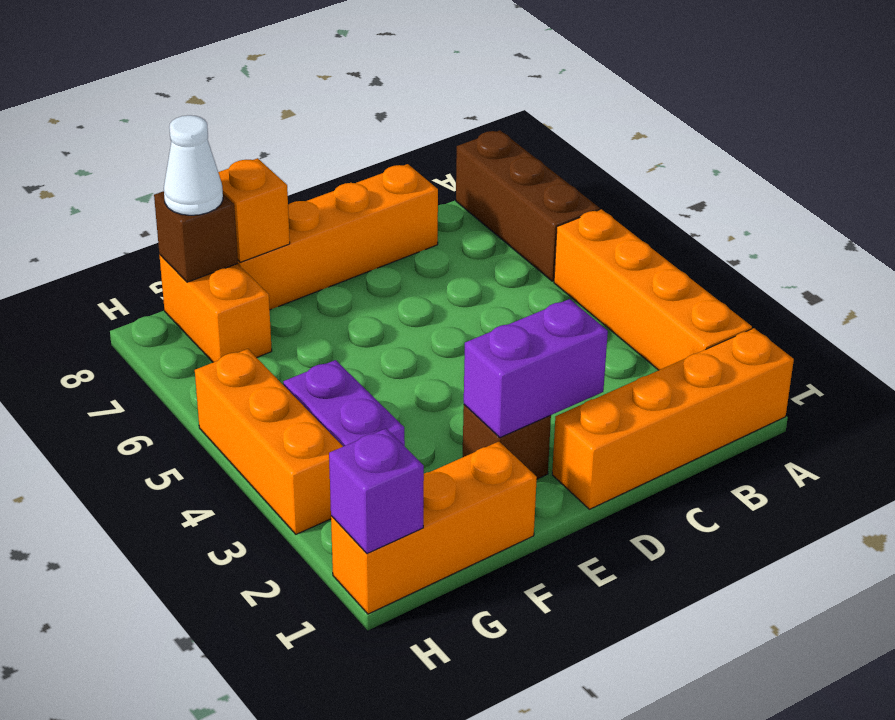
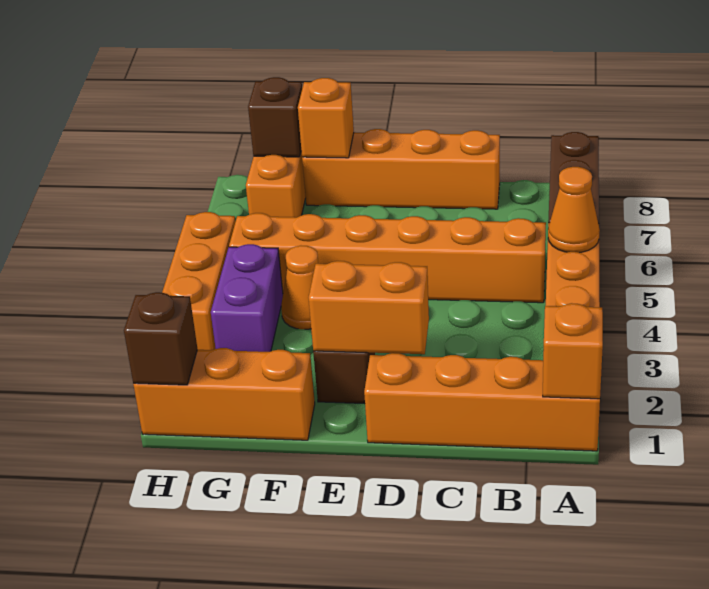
none -> orange 1x1 brick [543,303,603,399]
none -> orange 1x1 cone [548,167,600,253]
none -> orange 1x6 brick [229,213,546,303]
purple 1x2 brick [464,299,608,437] -> orange 1x2 brick [309,261,429,354]
none -> orange 1x1 cone [281,246,318,329]
white 1x1 cone [164,115,223,215] -> none
purple 1x1 brick [329,429,424,554] -> brown 1x1 brick [124,292,197,385]

